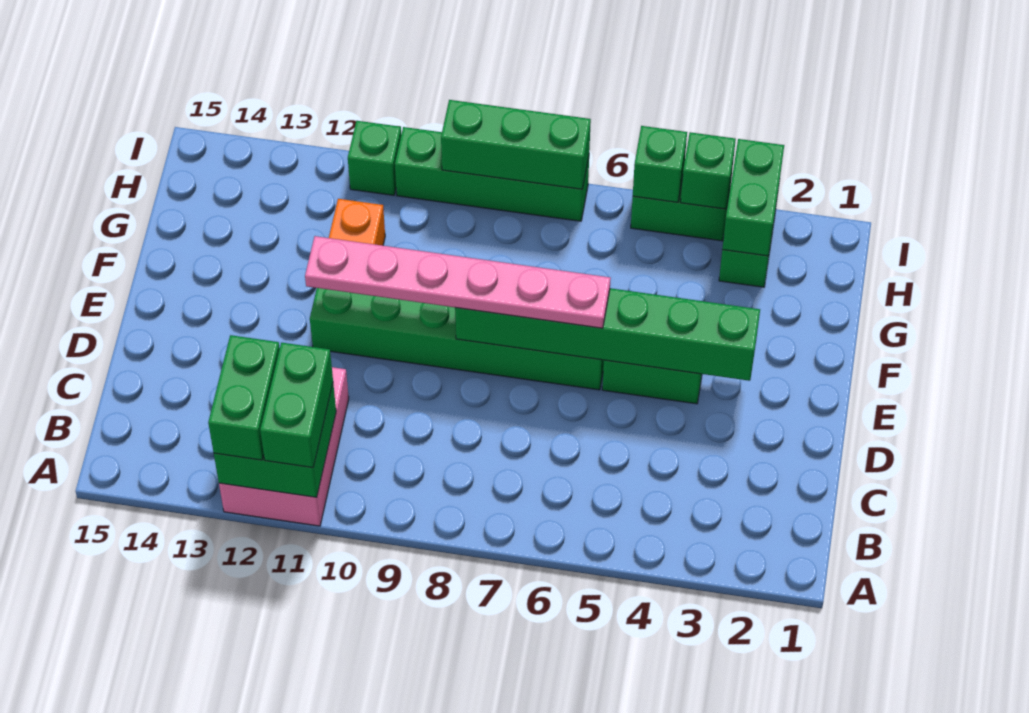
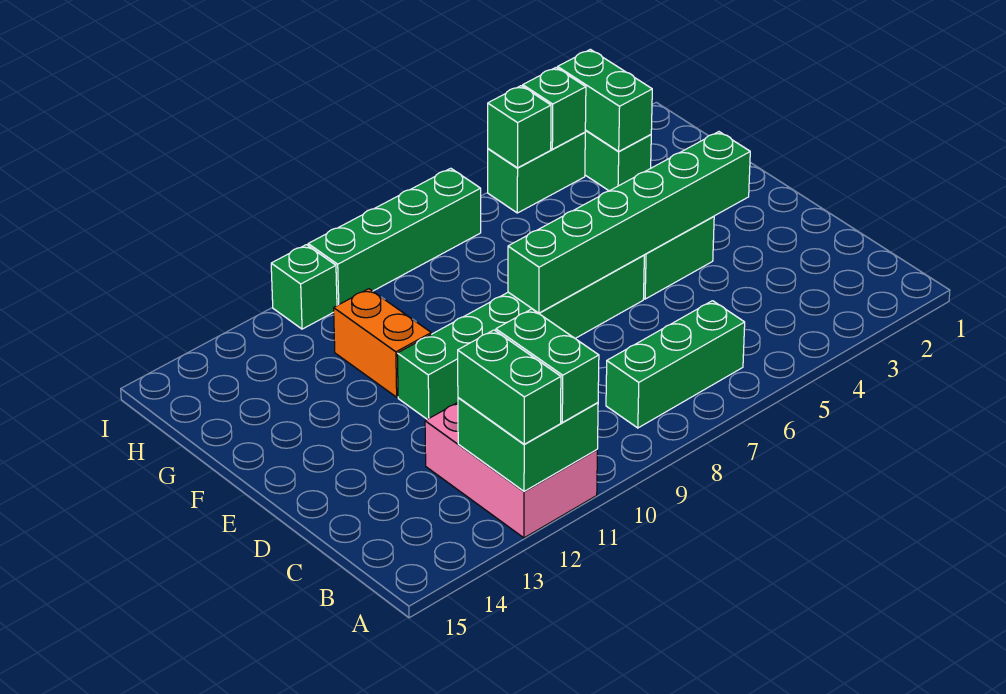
pink 1x6 plate [305,236,611,328] -> none
green 1x3 brick [441,100,591,189] -> green 1x3 brick moved to [606,301,745,428]

